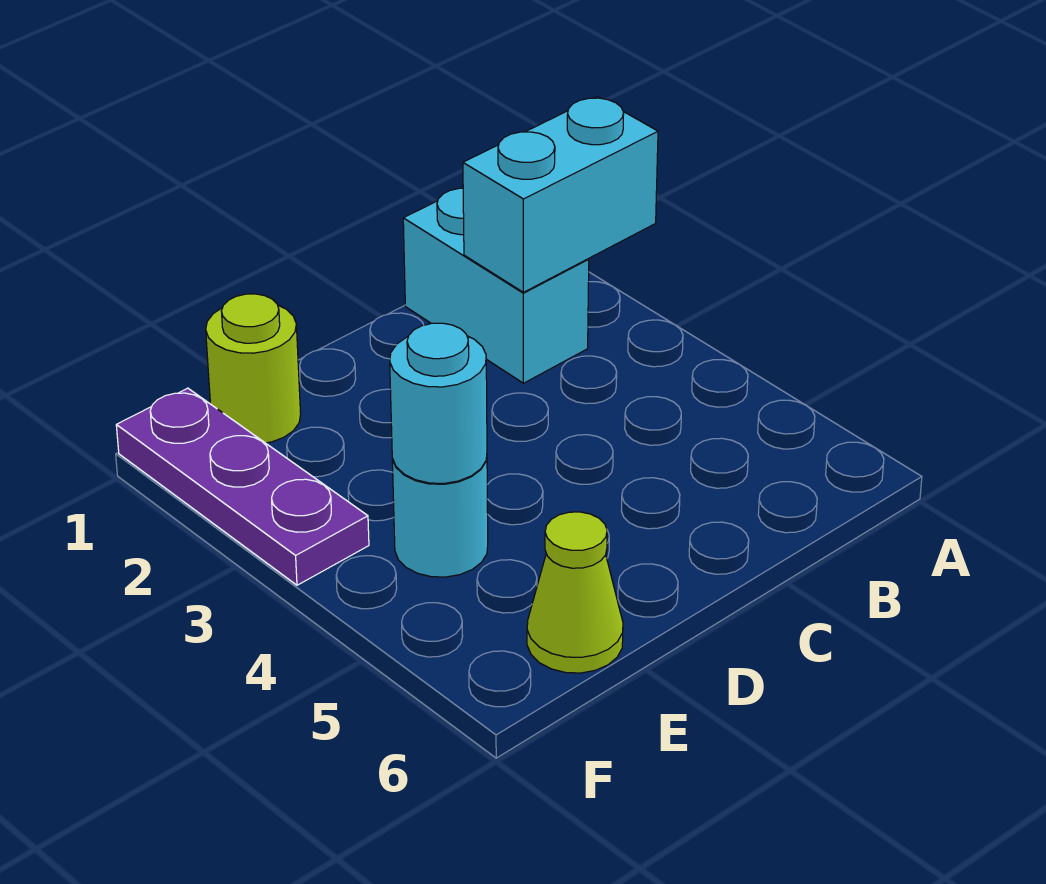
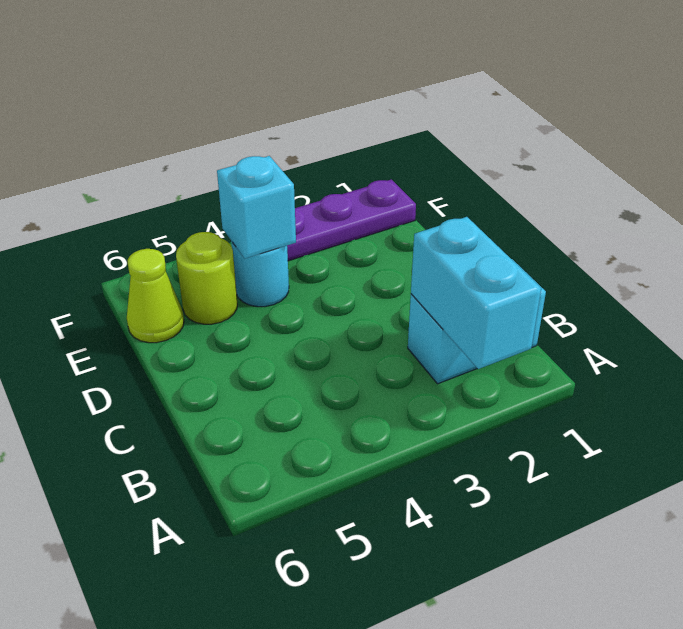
lime 1x1 round brick [206,294,301,443] -> lime 1x1 round brick moved to [176,232,237,324]
cyan 1x1 round brick [390,323,487,483] -> cyan 1x1 brick [217,156,296,259]

